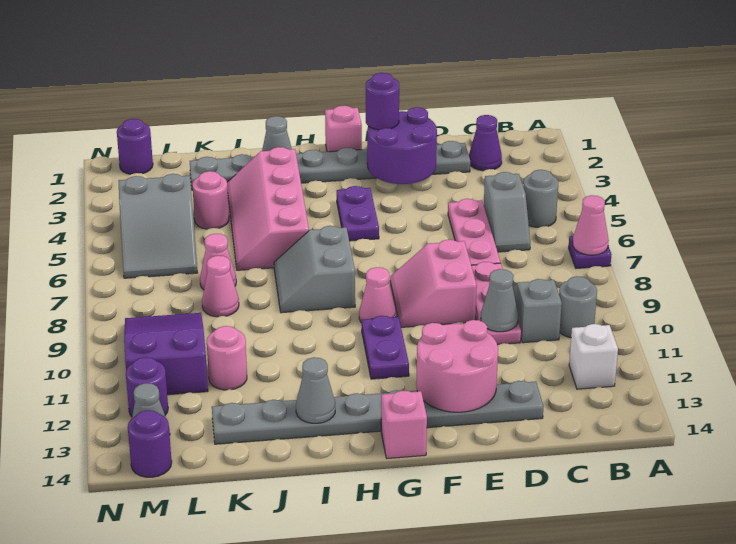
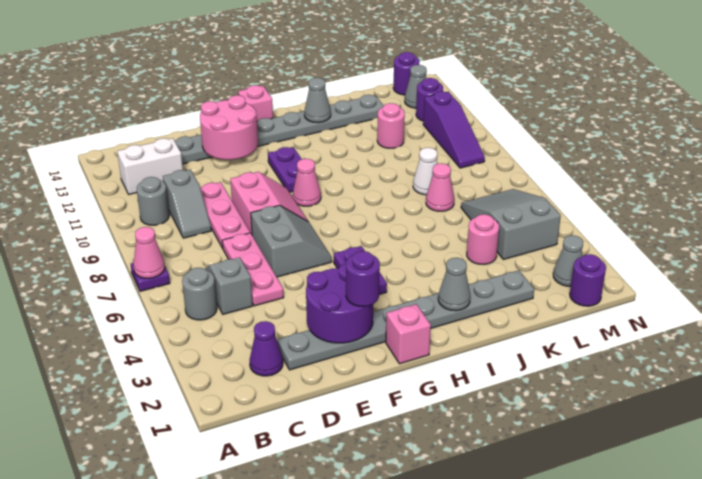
white 1x1 brick [569,324,618,389] -> white 1x2 brick [117,138,183,194]
grey 1x1 cone [481,269,518,332] -> grey 1x1 cone moved to [553,235,583,286]
grey 2x2 slope [274,226,355,313] -> grey 2x2 slope moved to [251,205,332,277]
pink 2x4 slope [227,147,309,270] -> none
pink 1x1 cone [202,256,239,317] -> white 1x1 cone [413,148,438,195]
purple 2x3 slope [124,313,208,395] -> purple 1x3 slope [423,91,485,168]

